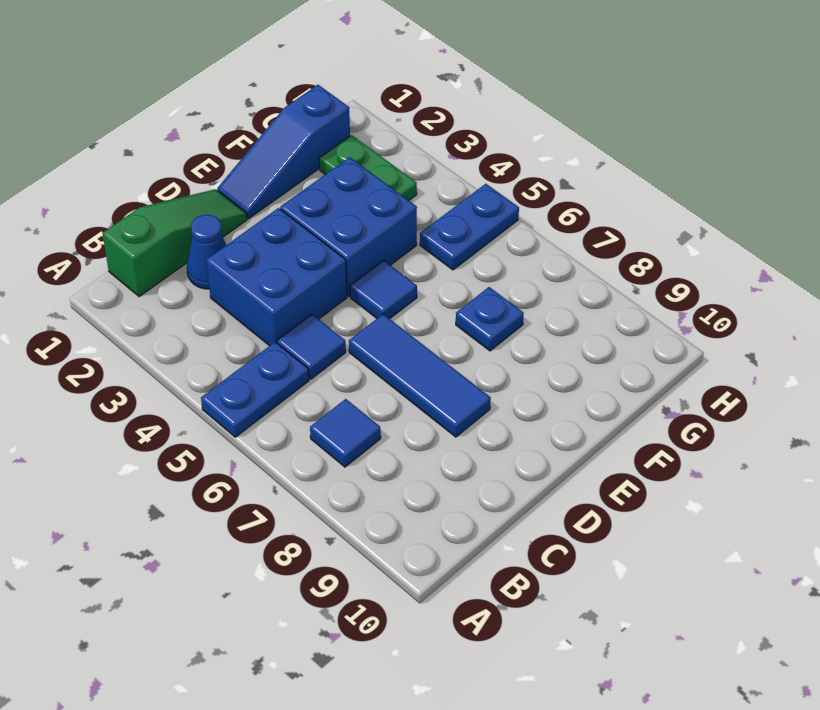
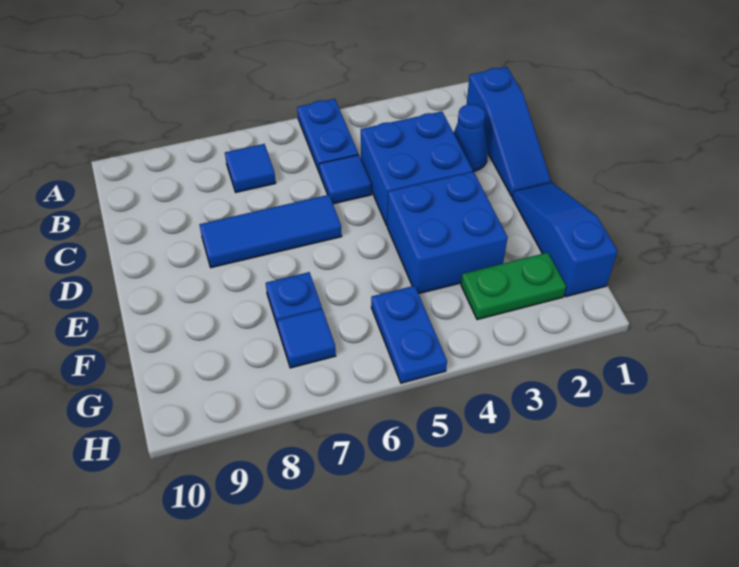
green 1x3 slope [102,189,247,297] -> blue 1x3 slope [467,67,551,196]
blue 1x1 tile [350,260,417,319] -> blue 1x1 tile moved to [277,309,336,368]

